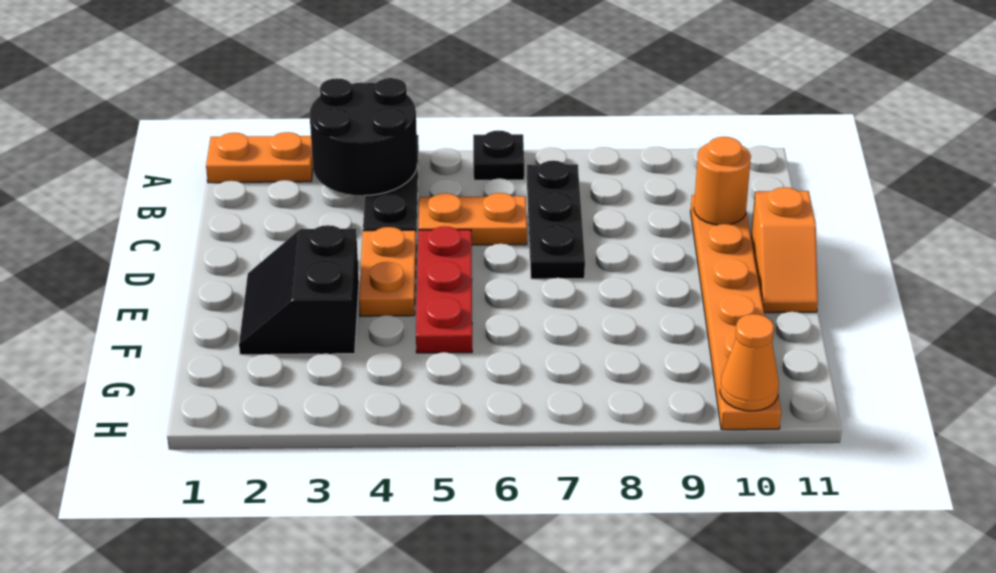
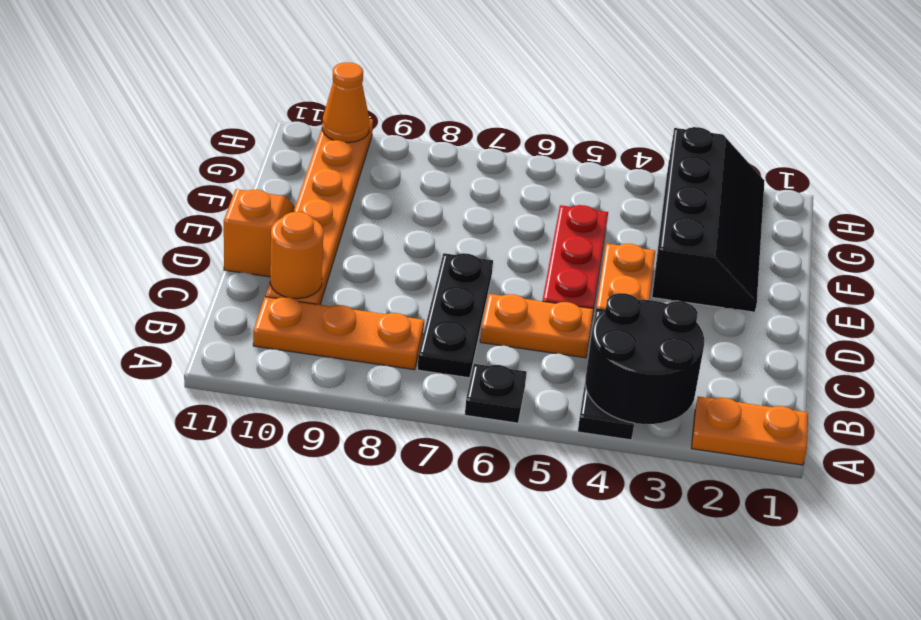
none -> orange 1x3 plate [253,297,424,370]
black 2x2 slope [239,225,359,355] -> black 2x4 slope [652,127,765,312]

